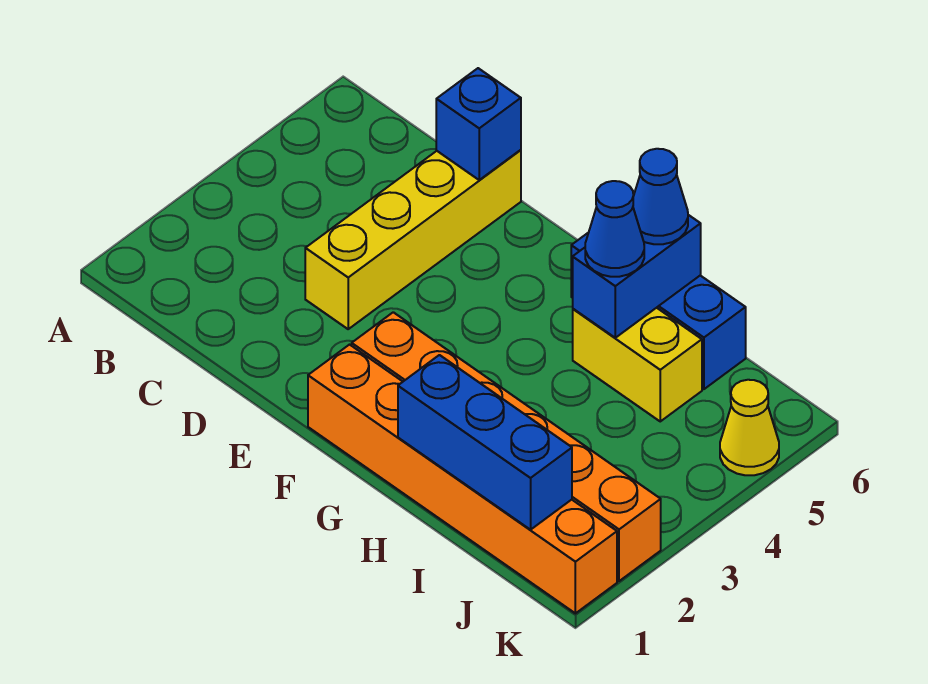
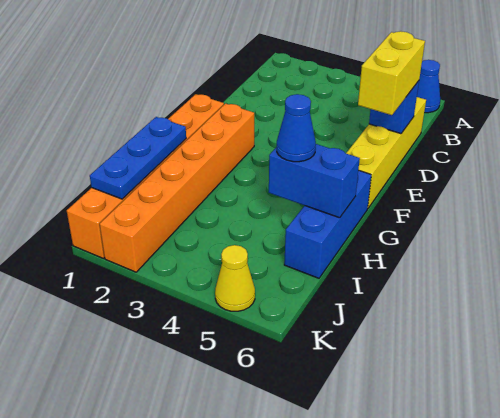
yellow 1x4 brick [305,150,521,329] -> yellow 1x4 brick turned to [346,97,426,208]
blue 1x3 brick [398,355,572,530] -> blue 1x3 plate [90,117,186,199]
yellow 1x2 brick [573,308,702,421] -> yellow 1x2 brick moved to [358,31,425,115]
blue 1x1 cone [633,149,688,244] -> blue 1x1 cone moved to [417,60,440,113]

